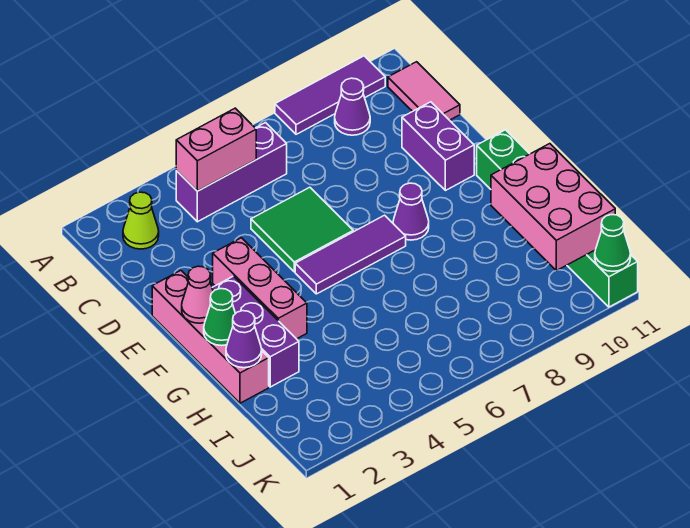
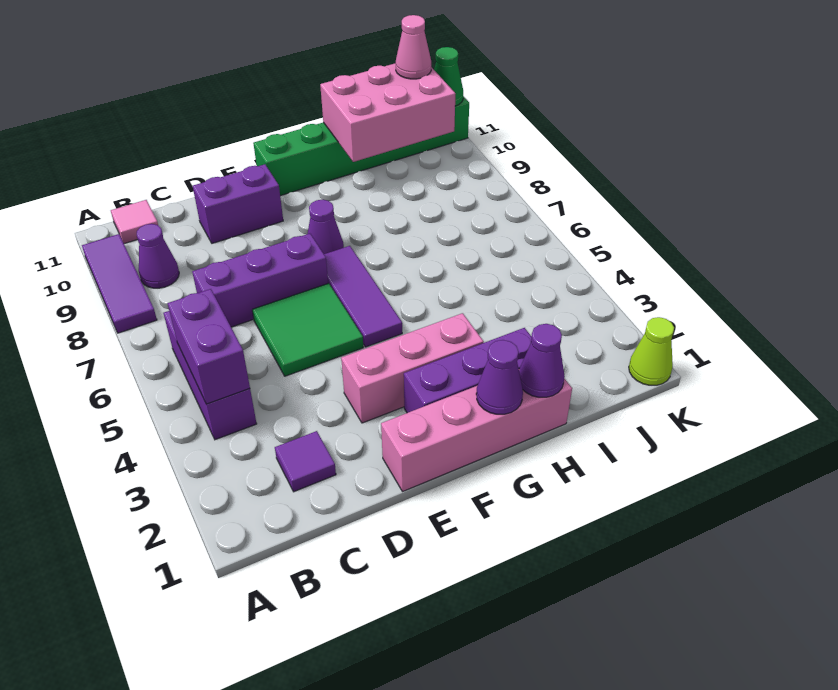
lime 1x1 cone [123,192,159,249] -> lime 1x1 cone moved to [629,317,674,385]
pink 1x2 brick [176,108,256,191] -> purple 1x2 brick [167,289,250,404]
pink 1x2 tile [388,62,460,120] -> pink 1x1 tile [111,200,158,244]
none -> purple 1x1 tile [275,431,336,492]
none -> purple 1x3 brick [192,234,328,327]
pink 1x1 cone [182,266,213,323] -> pink 1x1 cone moved to [396,15,431,79]
green 1x1 cone [204,289,235,346] -> purple 1x1 cone [476,340,523,414]

